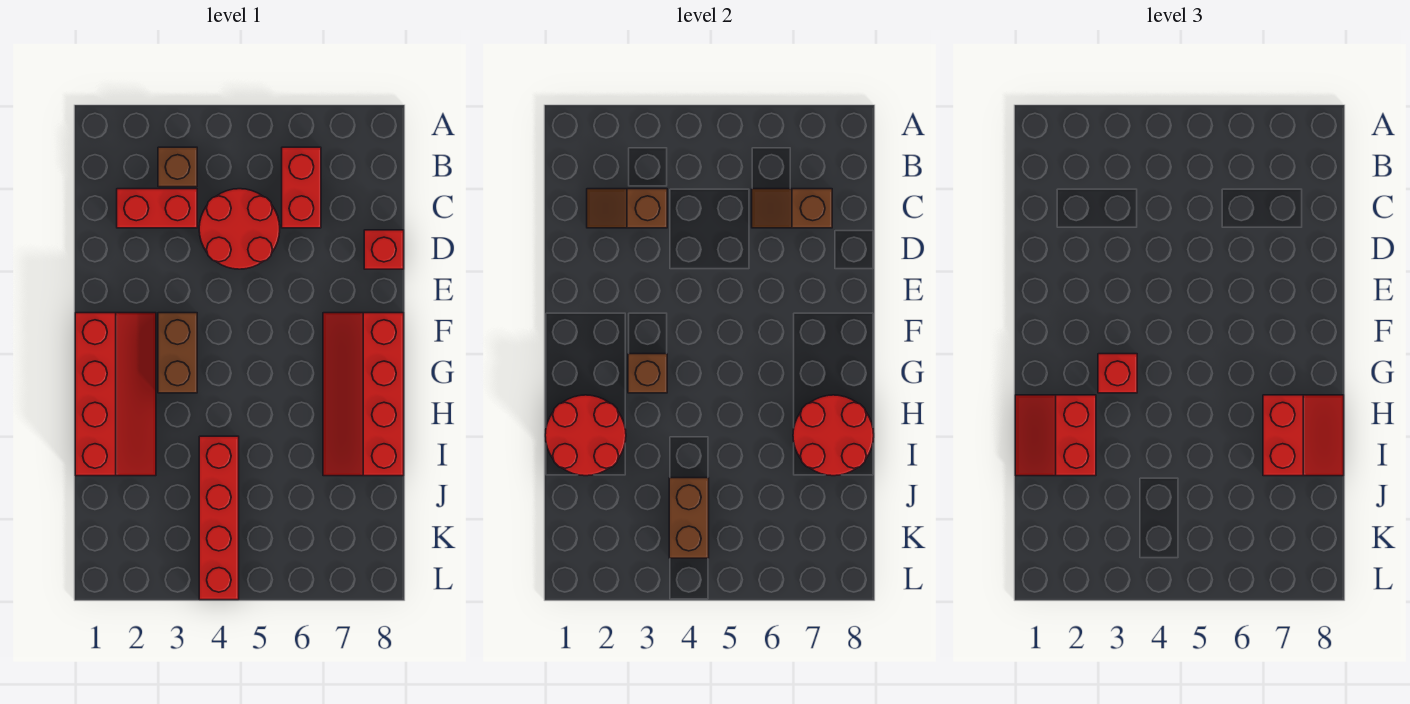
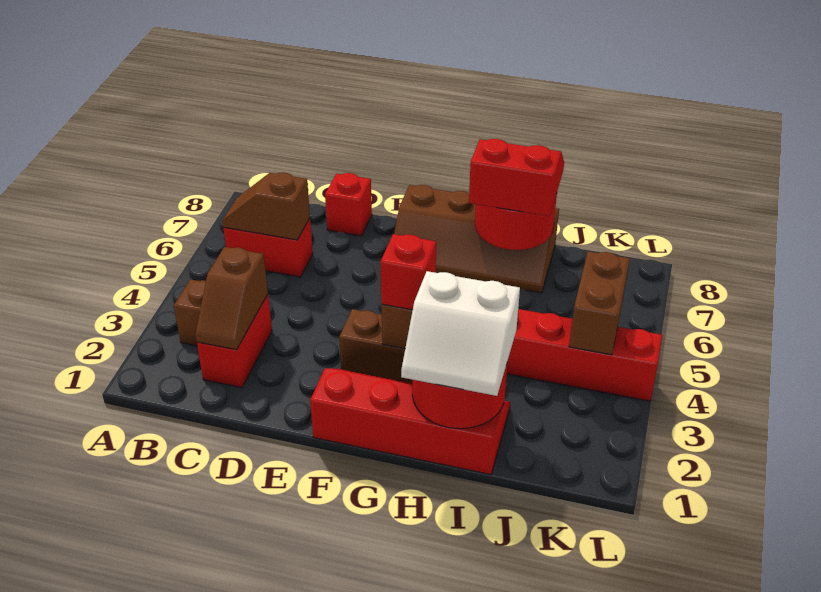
red 2x2 round brick [199,189,280,269] -> none
brown 1x2 slope [752,189,832,228] -> brown 1x2 slope turned to [222,172,310,240]
red 2x4 slope [323,313,404,476] -> brown 2x4 slope [394,185,559,293]
red 2x2 slope [1015,395,1096,476] -> white 2x2 slope [401,271,520,396]
brown 1x2 brick [669,478,709,558] -> brown 1x2 brick turned to [569,251,630,355]

